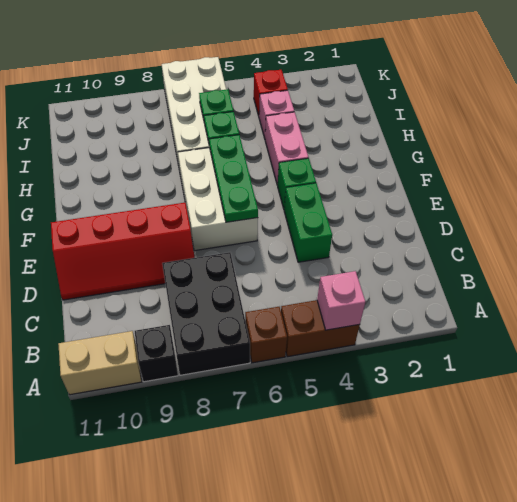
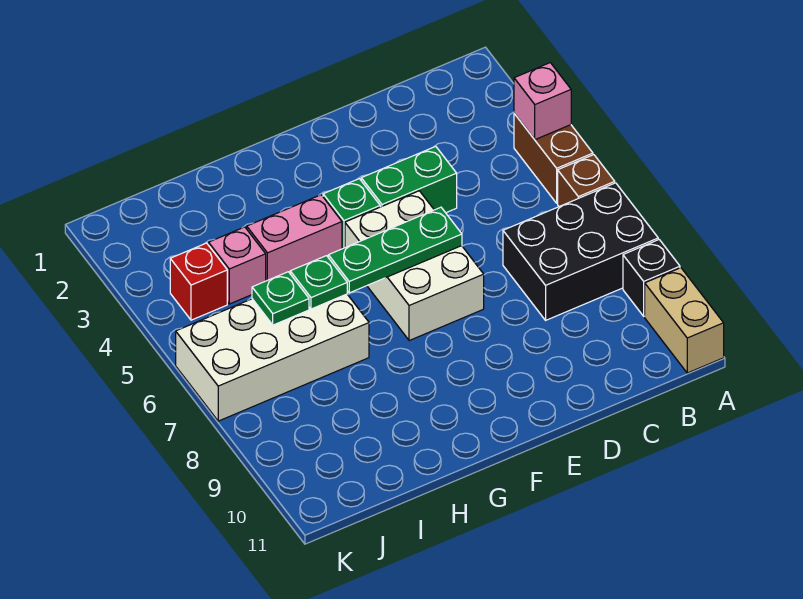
red 2x4 slope [51,203,195,300] -> none
white 2x3 brick [178,148,258,251] -> white 2x3 brick turned to [345,191,484,341]

